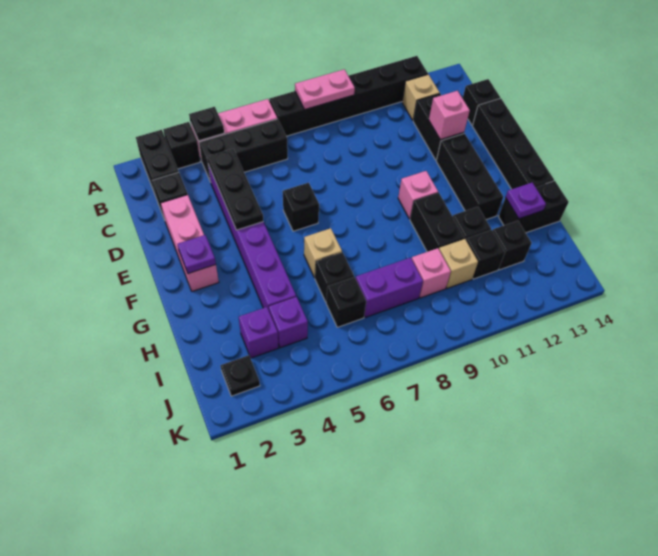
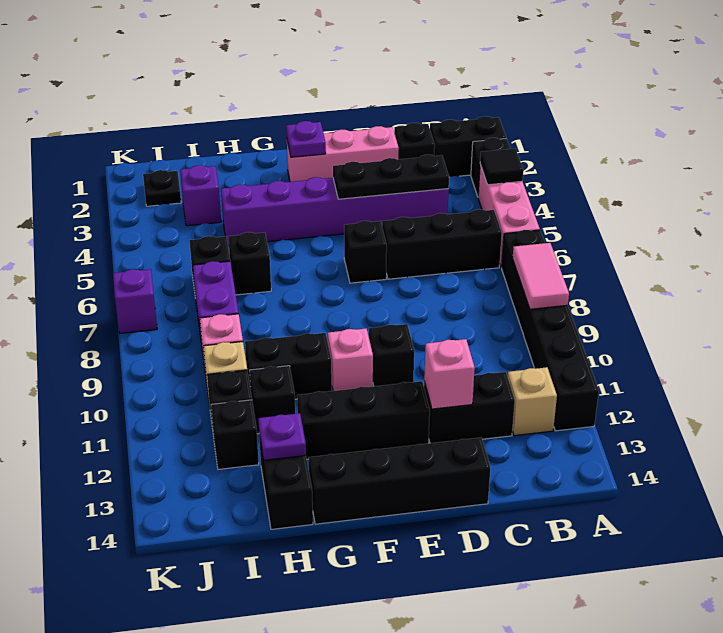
black 1x1 plate [189,107,224,141] -> black 1x1 tile [480,148,523,185]
pink 1x2 plate [295,69,355,109] -> pink 1x2 tile [513,243,569,309]
black 1x3 brick [199,119,288,182] -> black 1x3 brick turned to [382,209,502,279]
black 1x1 brick [463,79,500,125] -> black 1x1 brick moved to [369,324,414,386]
tan 1x1 brick [304,228,342,278] -> none
purple 1x1 brick [269,297,308,348] -> purple 1x1 brick moved to [113,269,157,333]

